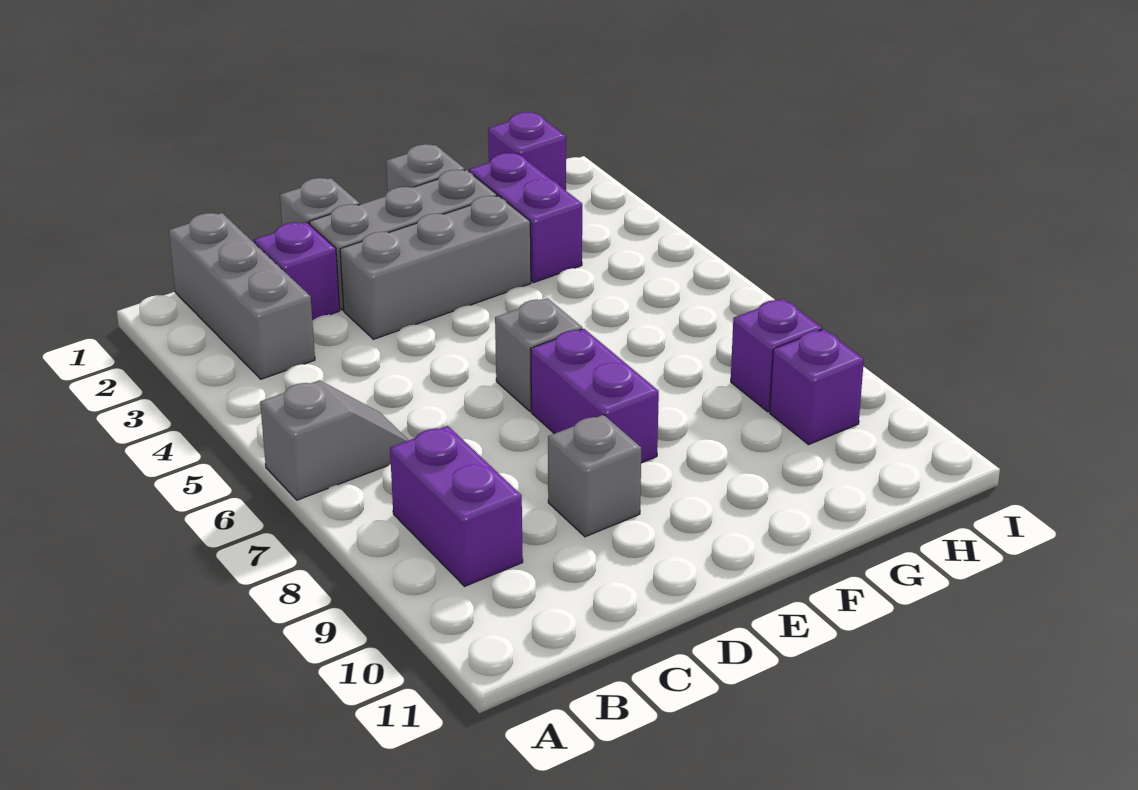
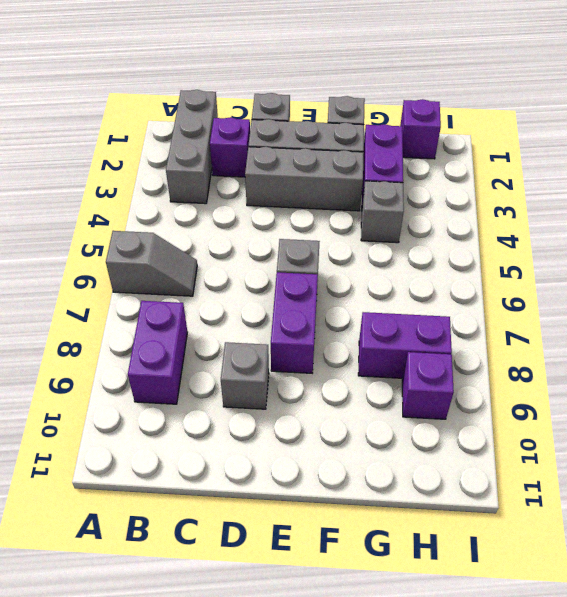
none -> grey 1x1 brick [361,181,404,243]
purple 1x1 brick [731,299,822,412] -> purple 1x2 brick [358,312,452,378]

